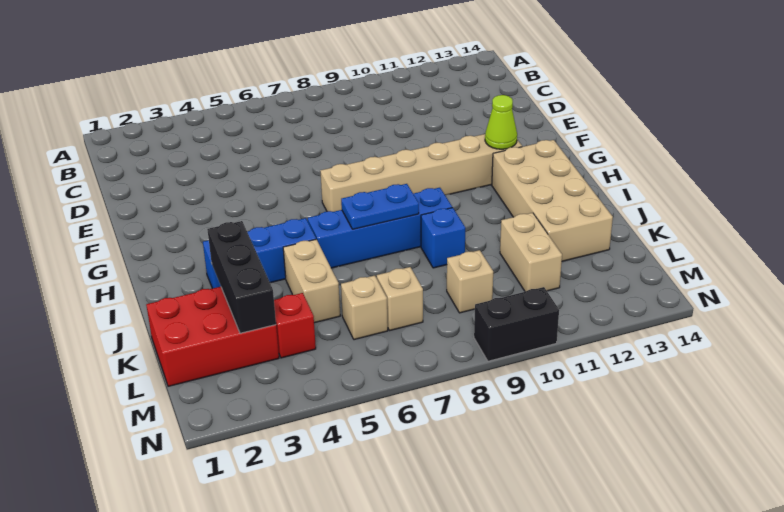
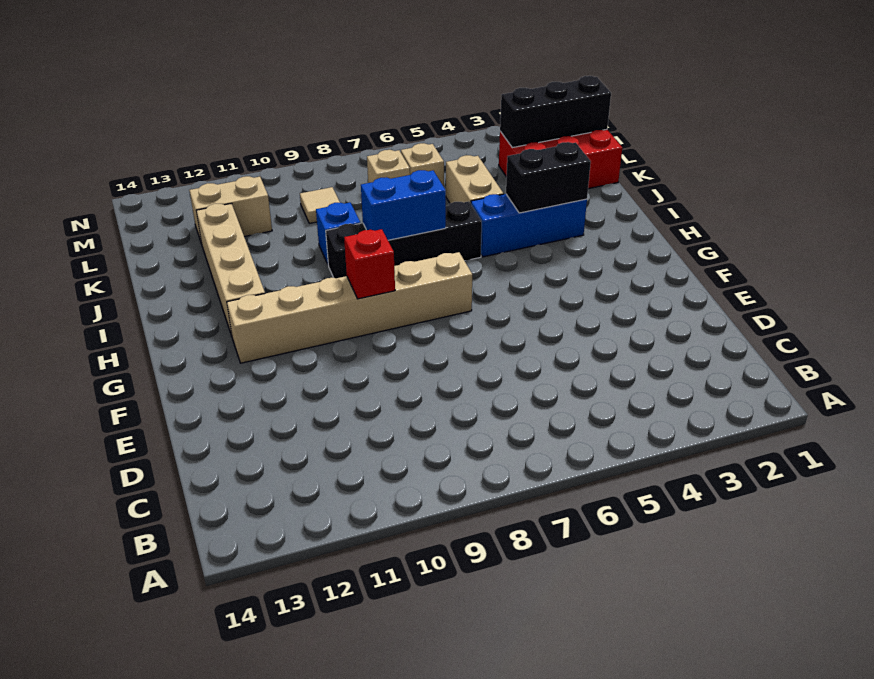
lime 1x1 cone [485,95,517,149] -> none
tan 2x4 brick [492,140,613,261] -> tan 1x4 brick [196,203,265,336]
blue 1x4 brick [308,188,452,268] -> black 1x4 brick [326,201,482,278]
blue 1x2 plate [341,184,419,229] -> blue 1x2 brick [361,170,446,240]
black 1x3 brick [207,221,276,333] -> black 1x3 brick turned to [500,76,611,148]
tan 1x2 brick [500,213,562,292] -> tan 1x2 brick turned to [189,176,272,244]
red 1x1 brick [274,293,316,358] -> red 1x1 brick moved to [344,229,395,299]
tan 1x1 brick [447,250,493,313] -> tan 1x1 tile [300,187,340,223]
black 1x2 brick [474,287,559,361] -> black 1x2 brick moved to [506,142,591,213]

